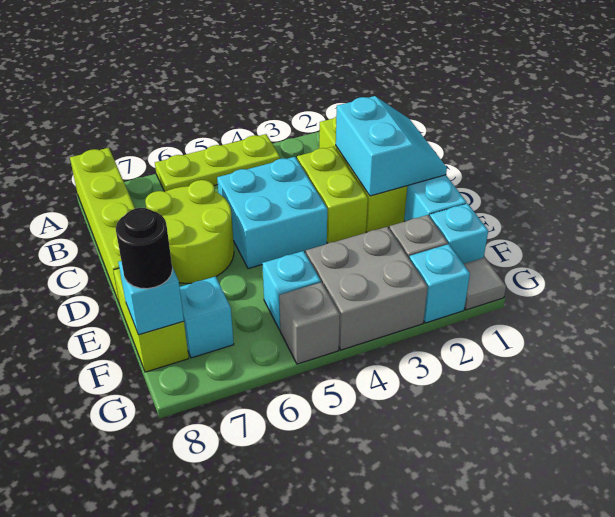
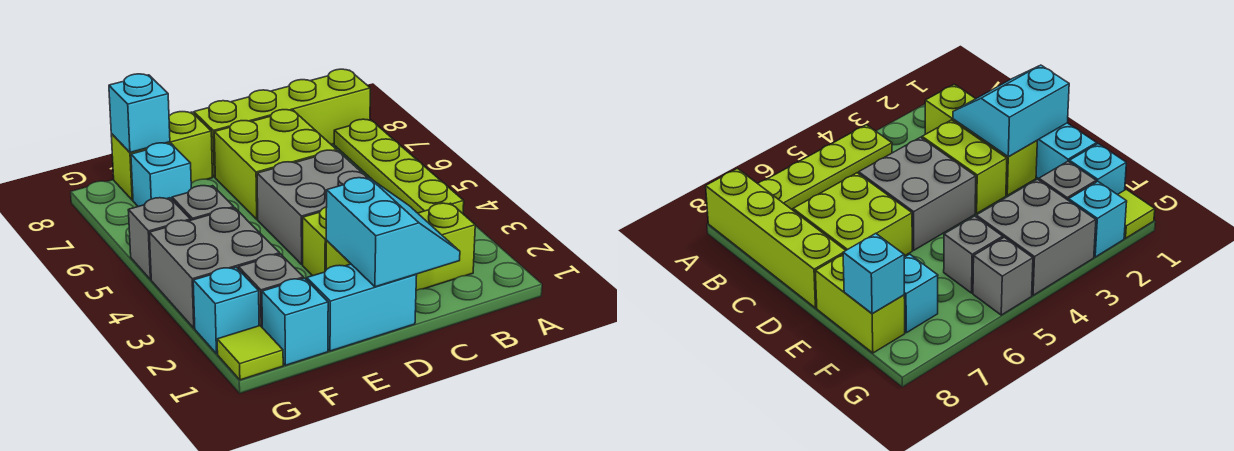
lime 1x3 plate [155,134,280,192] -> lime 1x4 plate [334,119,464,213]
cyan 2x2 slope [336,96,447,196] -> cyan 2x2 slope turned to [326,178,460,287]
cyan 2x2 brick [217,157,327,269] -> grey 2x2 brick [257,150,367,264]
lime 2x2 round brick [145,180,234,283] -> lime 2x2 brick [214,110,337,219]
cyan 1x1 brick [262,251,321,330] -> grey 1x1 brick [172,186,234,220]
black 1x1 round brick [116,208,173,289] -> none
grey 1x1 tile [464,257,506,310] -> lime 1x1 tile [217,326,283,380]

